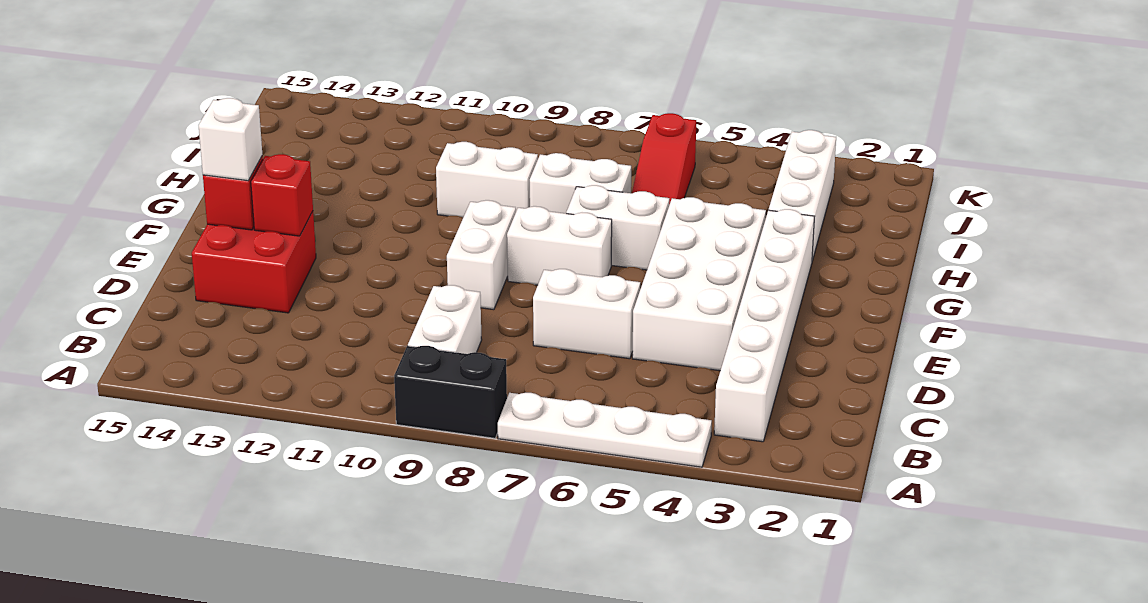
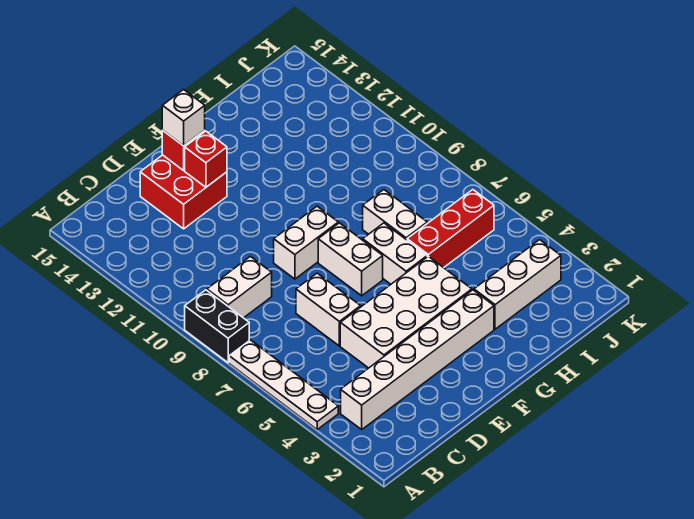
red 1x3 slope [632,113,696,205] -> red 1x3 brick [407,190,494,268]
white 1x2 brick [436,142,538,217] -> none

